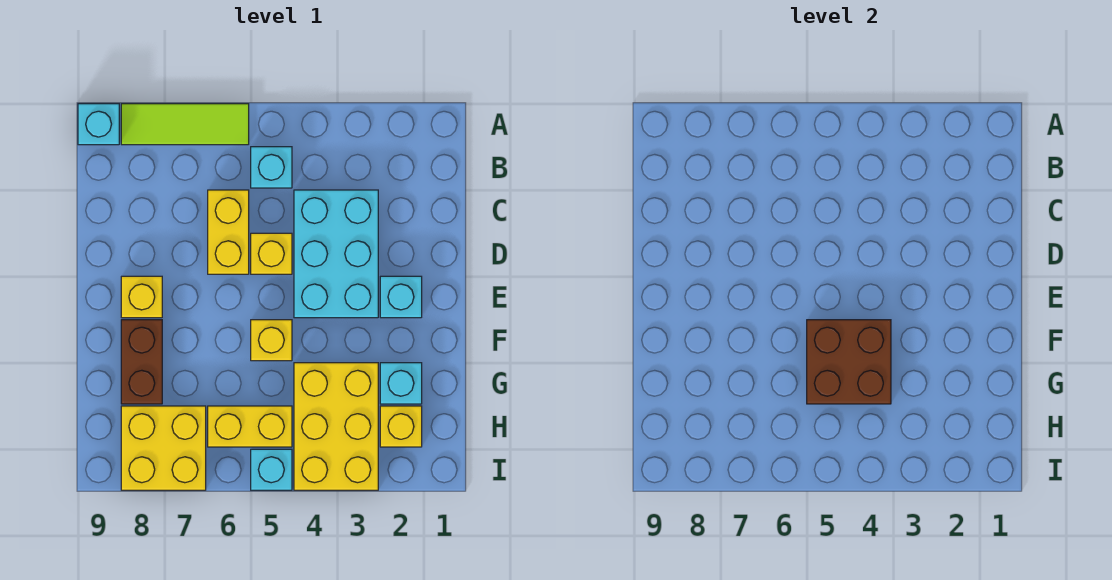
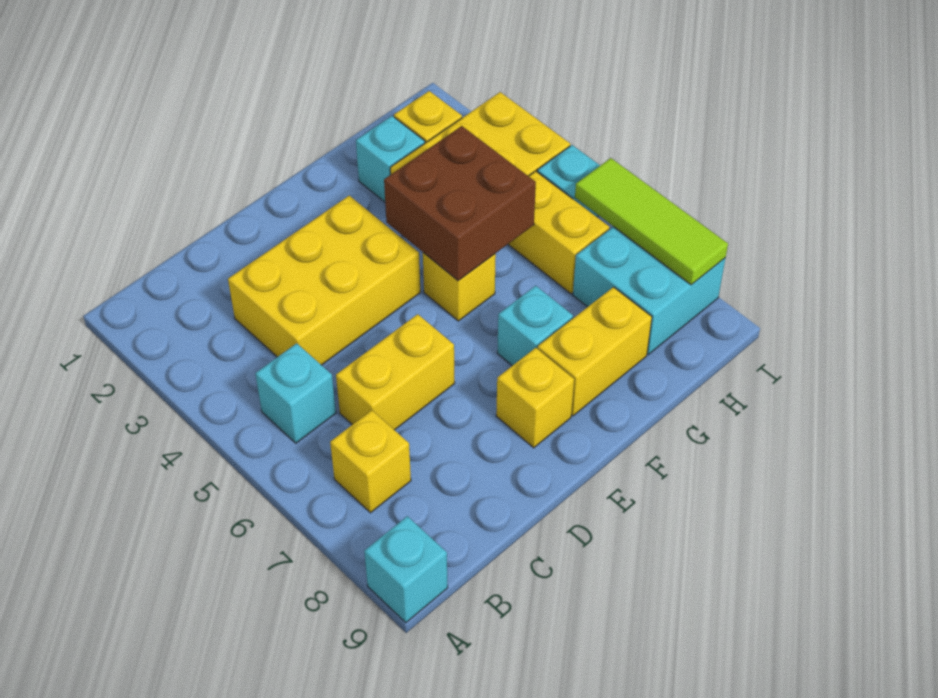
lime 1x3 tile [121,104,249,145] -> lime 1x3 tile moved to [575,158,728,285]
cyan 2x3 brick [294,190,378,318] -> yellow 2x3 brick [228,196,420,365]
yellow 1x1 brick [251,233,292,274] -> yellow 1x1 brick moved to [330,410,411,513]
cyan 1x1 brick [380,276,422,318] -> cyan 1x1 brick moved to [497,286,573,366]
brown 1x2 brick [121,320,162,404] -> yellow 1x2 brick [538,287,652,416]
yellow 2x2 brick [121,406,206,490] -> cyan 2x2 brick [573,227,726,354]

